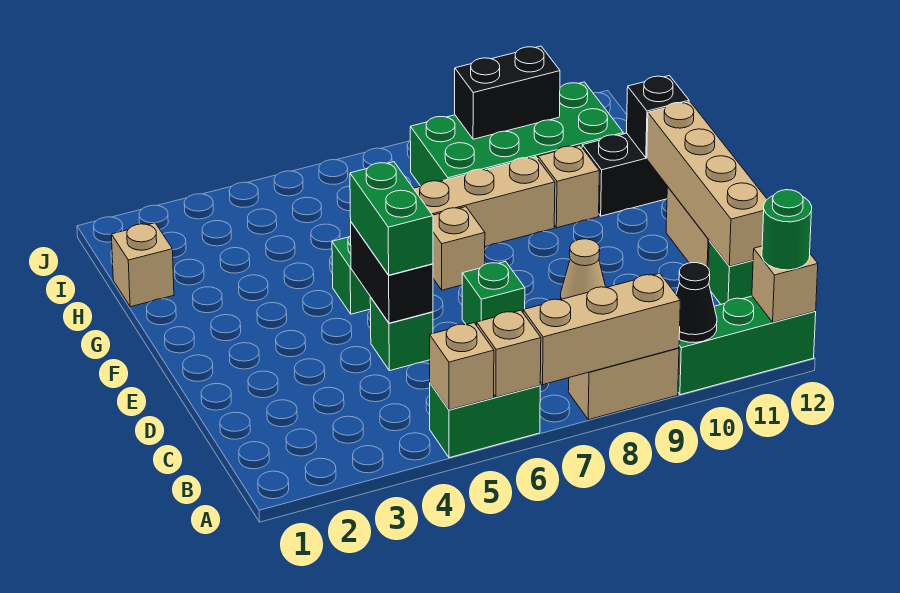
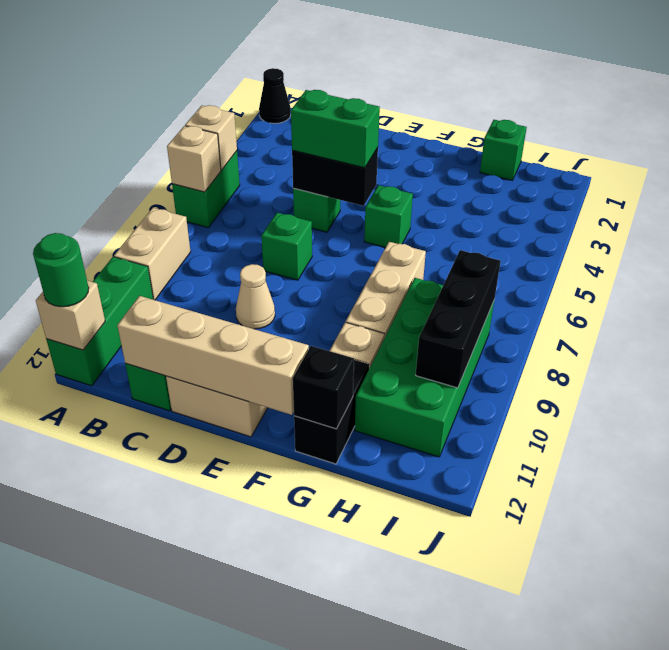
tan 1x3 brick [523,273,680,385] -> none
black 1x1 cone [676,263,717,343] -> black 1x1 cone moved to [259,68,291,123]
tan 1x1 brick [433,207,485,290] -> none
tan 1x1 brick [111,223,174,307] -> green 1x1 brick [480,120,527,180]
black 1x2 brick [455,46,560,139] -> black 1x3 brick [416,250,501,388]

